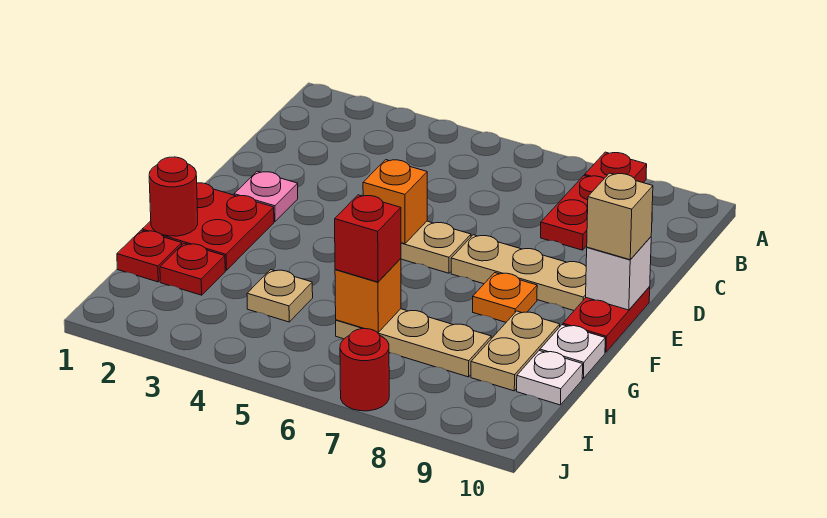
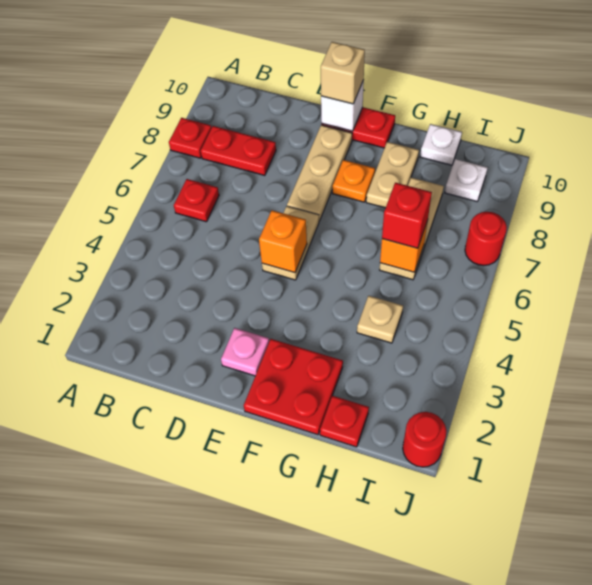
red 1x1 round brick [149,157,198,236] -> red 1x1 round brick moved to [403,412,446,467]
tan 1x2 plate [471,311,560,391] -> tan 1x2 plate turned to [366,142,419,208]
white 1x1 plate [540,325,605,378] -> white 1x1 plate moved to [445,159,488,201]
red 1x1 plate [160,243,225,295] -> red 1x1 plate moved to [174,179,219,222]

